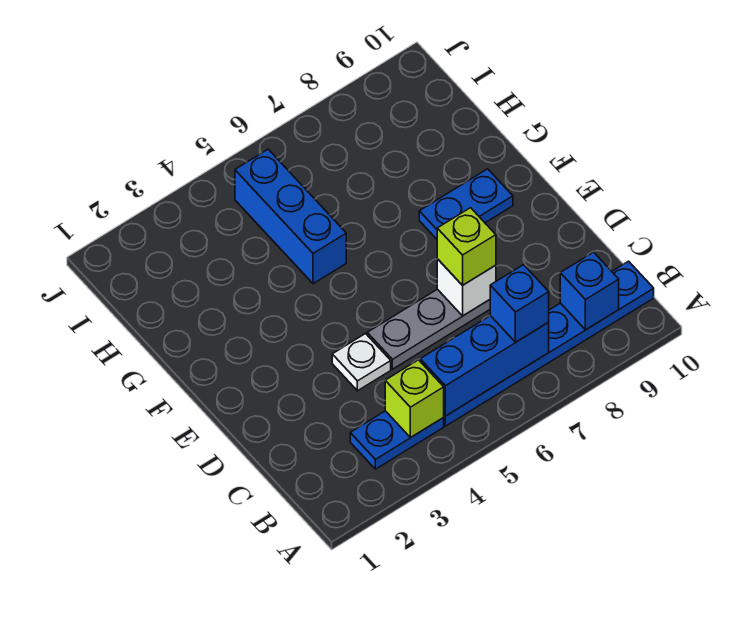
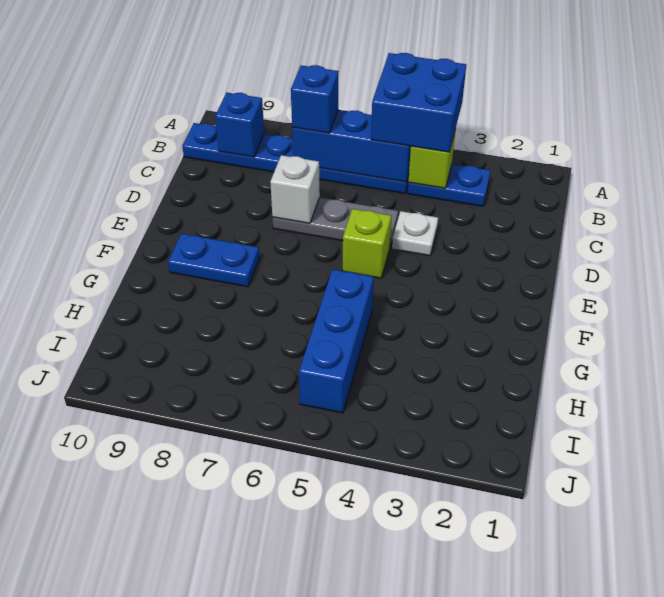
none -> blue 2x2 brick [371,53,466,152]
lime 1x1 brick [437,208,496,285] -> lime 1x1 brick moved to [343,209,391,278]

